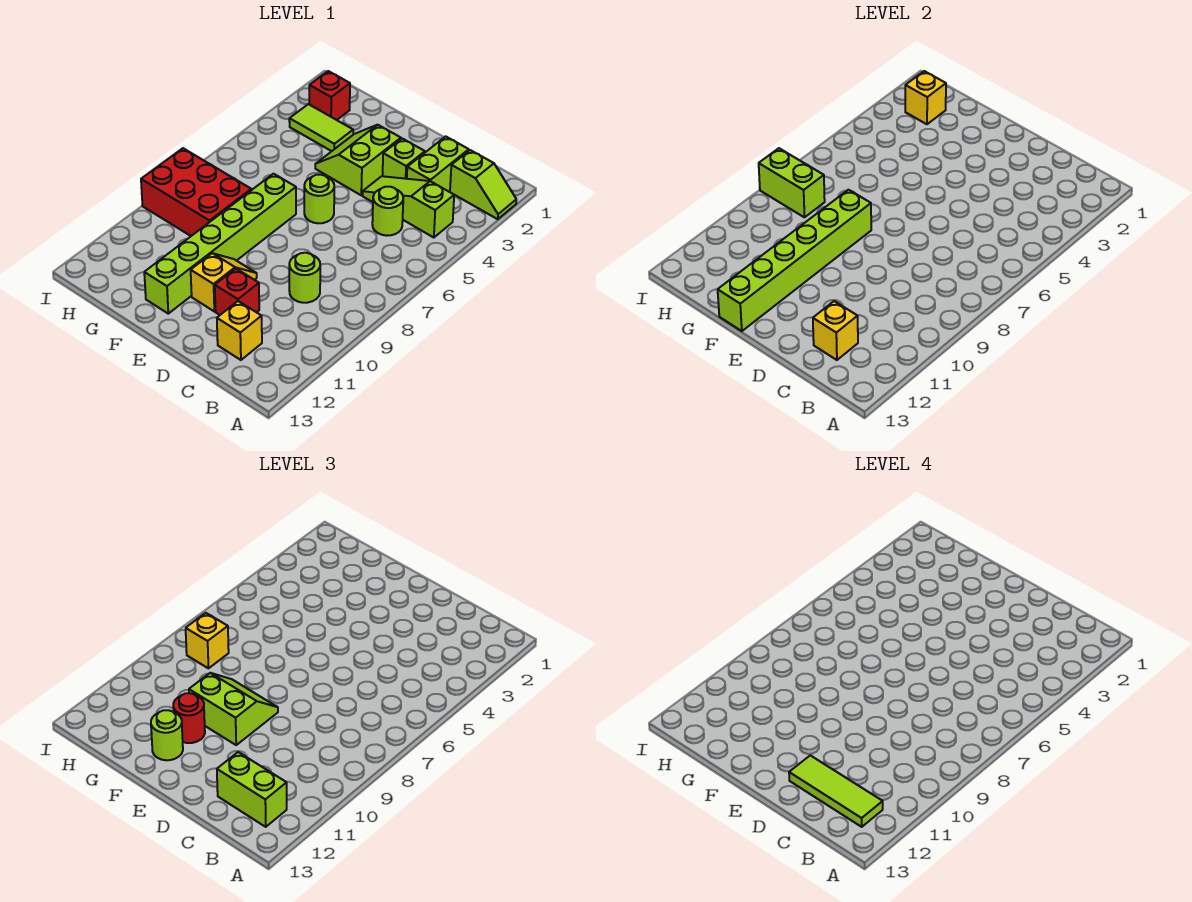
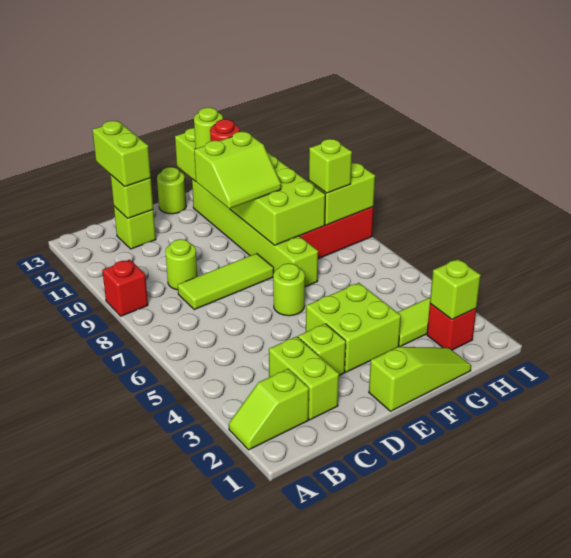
lime 1x3 slope [362,176,454,238] -> lime 1x3 slope moved to [369,347,471,411]
lime 1x2 brick [217,752,287,827] -> lime 1x2 brick turned to [92,121,151,187]
lime 1x3 tile [789,755,883,827] -> lime 1x3 tile moved to [178,253,274,310]
lime 1x1 round brick [372,187,403,236] -> lime 1x1 round brick moved to [157,167,186,214]
yellow 1x1 brick [217,301,262,360] -> lime 1x1 brick [114,206,156,249]
yellow 1x1 brick [813,301,858,360] -> lime 1x1 brick [111,175,153,218]
red 1x1 brick [215,269,259,315] -> red 1x1 brick moved to [102,260,148,316]
lime 2x2 slope [315,125,401,195] -> lime 2x2 brick [306,283,401,372]
yellow 1x2 slope [191,253,257,311] -> none
lime 1x6 brick [718,190,871,331] -> lime 2x6 brick [175,128,325,245]
yellow 1x1 brick [905,71,946,124] -> lime 1x1 brick [430,259,481,320]
yellow 1x1 brick [186,613,229,668] -> lime 1x1 brick [309,139,352,193]

